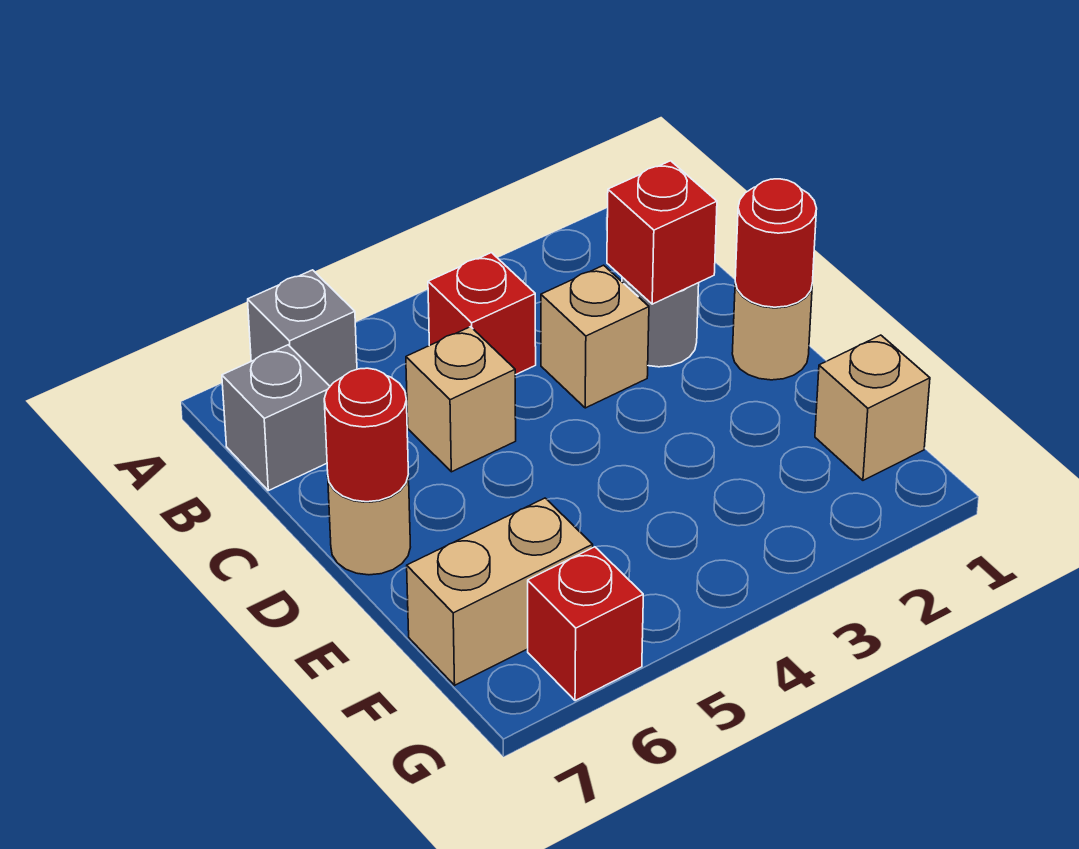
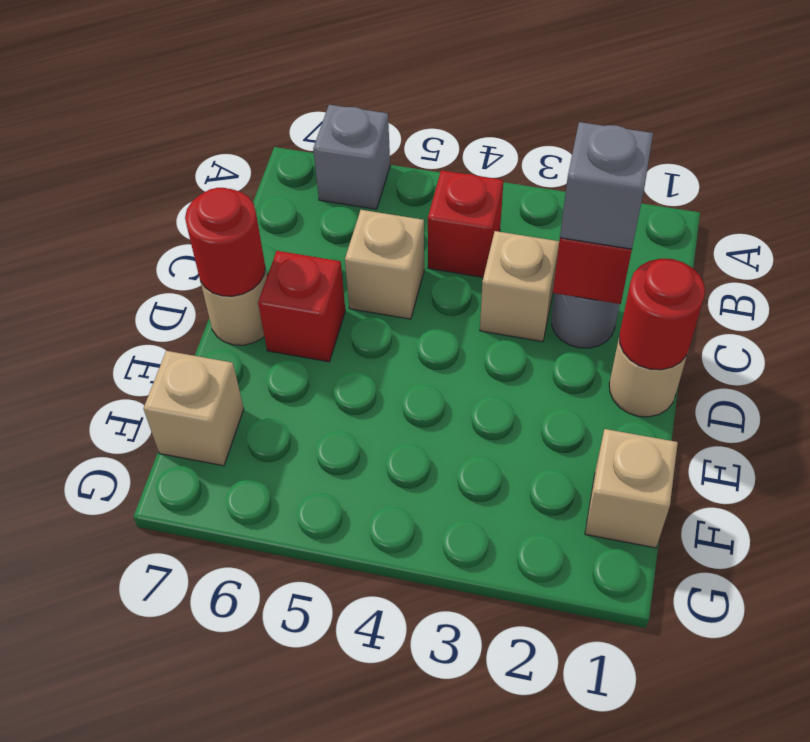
grey 1x1 brick [222,345,330,491] -> grey 1x1 brick moved to [560,122,653,249]
tan 1x2 brick [407,498,593,685] -> tan 1x1 brick [143,351,244,466]
red 1x1 brick [528,547,643,701] -> red 1x1 brick moved to [258,251,345,362]

